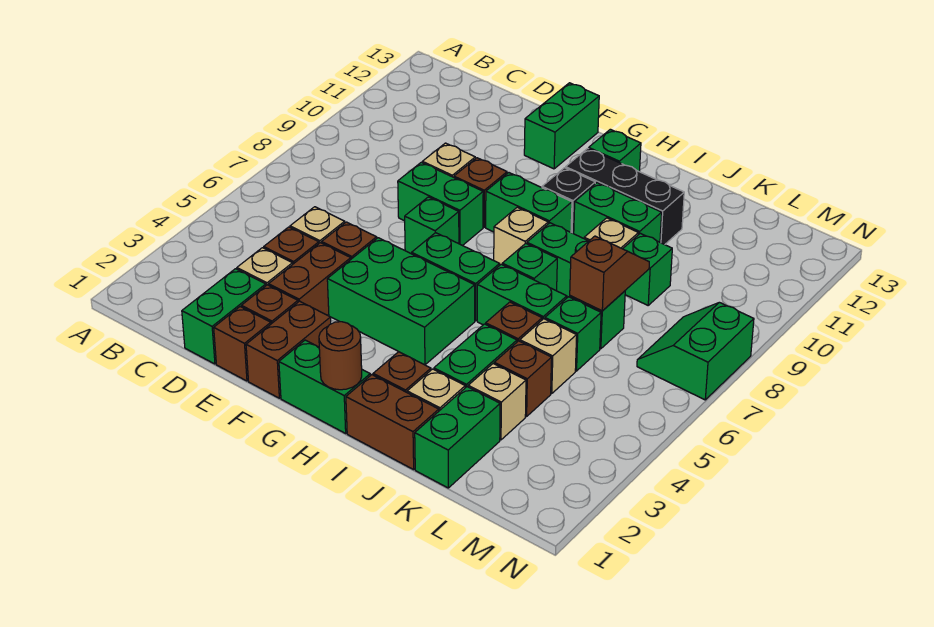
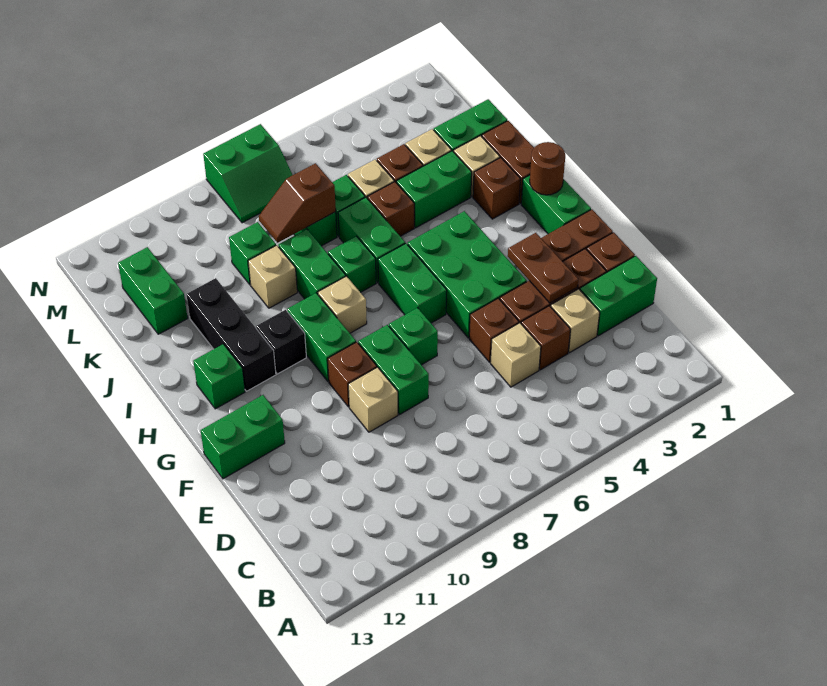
none -> brown 1x2 plate [508,233,578,303]
green 1x2 brick [574,183,662,242] -> green 1x2 brick moved to [118,247,188,334]

